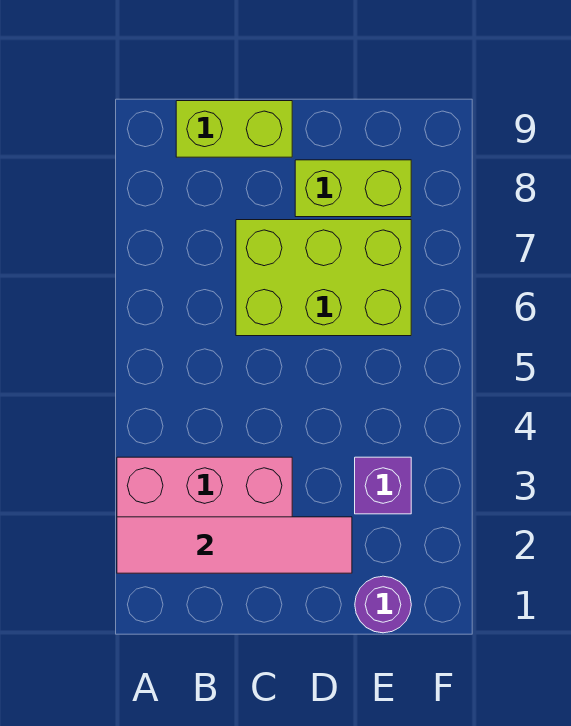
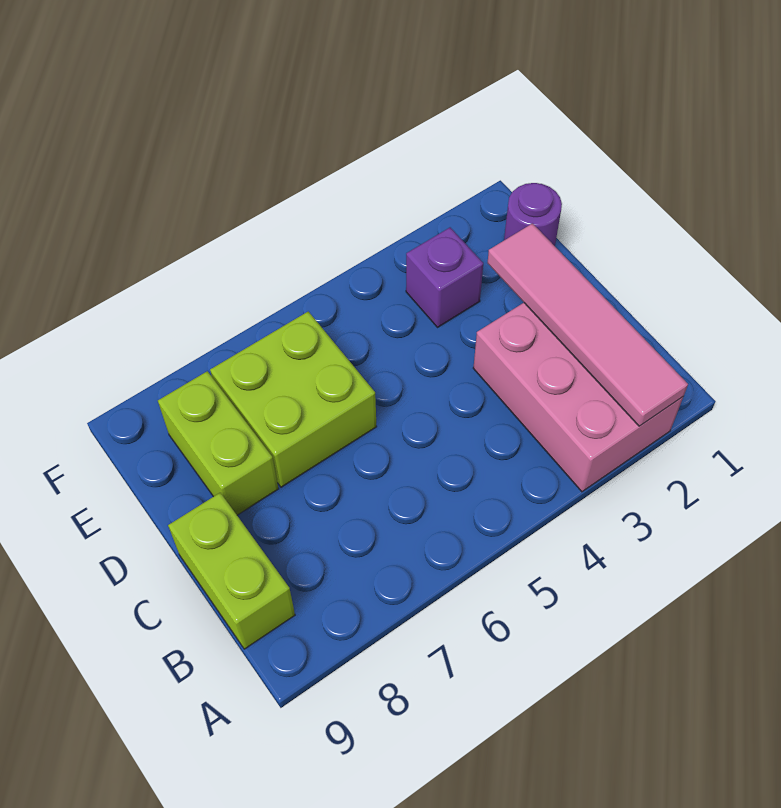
lime 2x3 brick [236,220,411,336] -> lime 2x2 brick [210,312,377,487]

